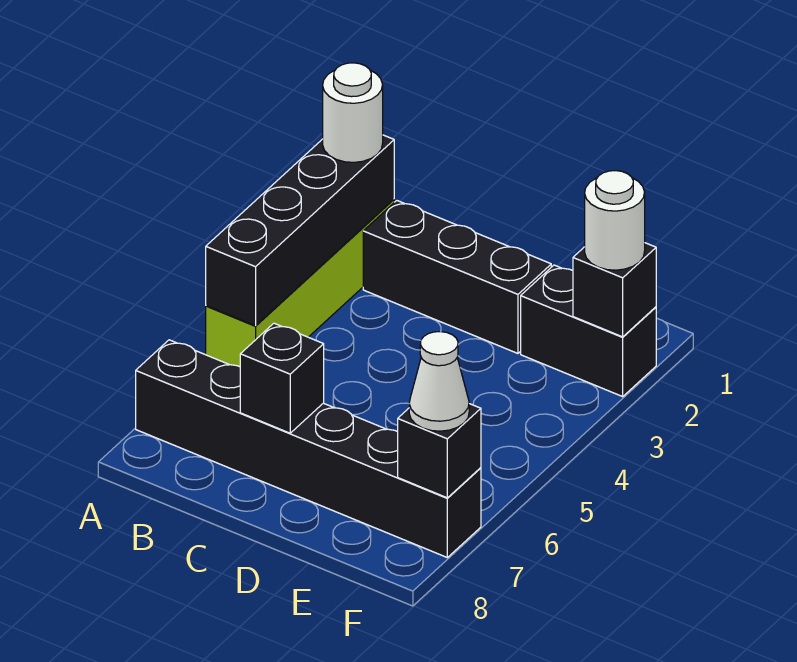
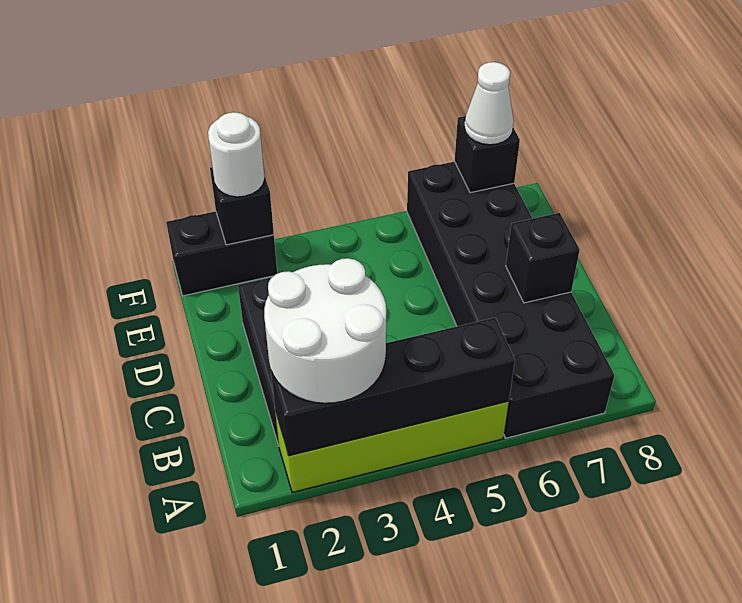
white 1x1 round brick [323,63,383,162] -> white 2x2 round brick [264,258,386,403]
black 1x6 brick [136,340,481,557] -> black 2x6 brick [407,162,614,438]
black 1x2 brick [521,265,656,396] -> black 1x2 brick turned to [166,211,277,296]

